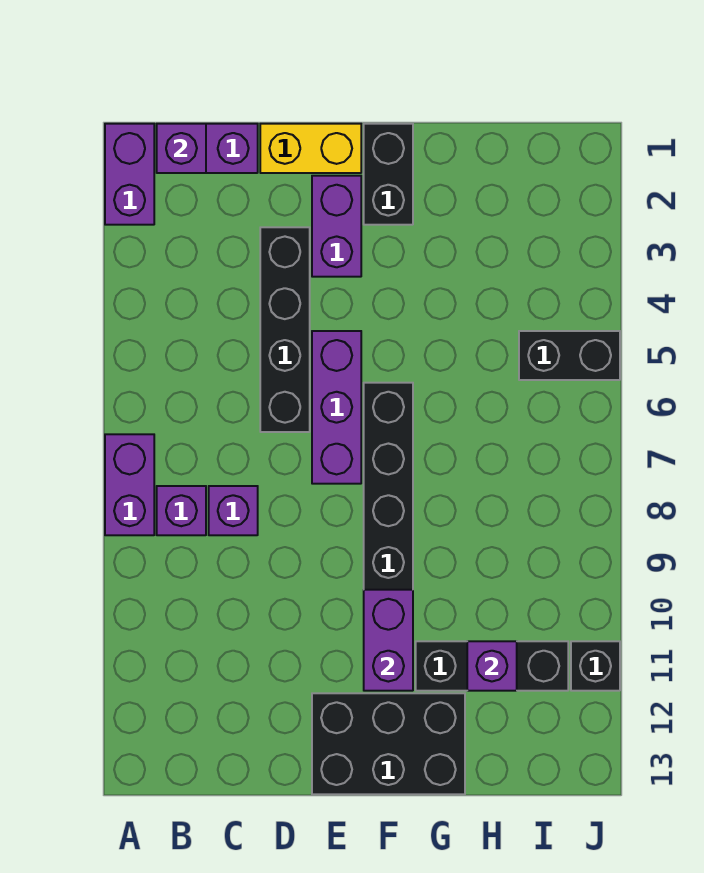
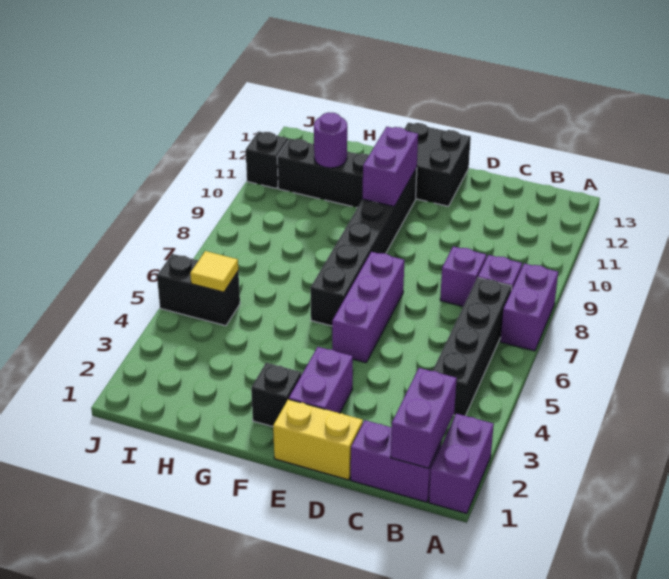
purple 1x1 brick [157,124,206,173] -> purple 1x2 brick [391,368,457,468]
black 1x4 brick [260,227,310,432] -> black 1x4 brick moved to [433,278,512,416]
black 2x3 brick [312,693,465,794] -> black 2x2 brick [405,123,471,206]
black 1x2 brick [364,124,413,225] -> black 1x1 brick [251,363,301,427]
purple 1x1 brick [467,641,517,691] -> purple 1x1 round brick [314,112,347,168]
none -> yellow 1x1 tile [190,251,238,292]

